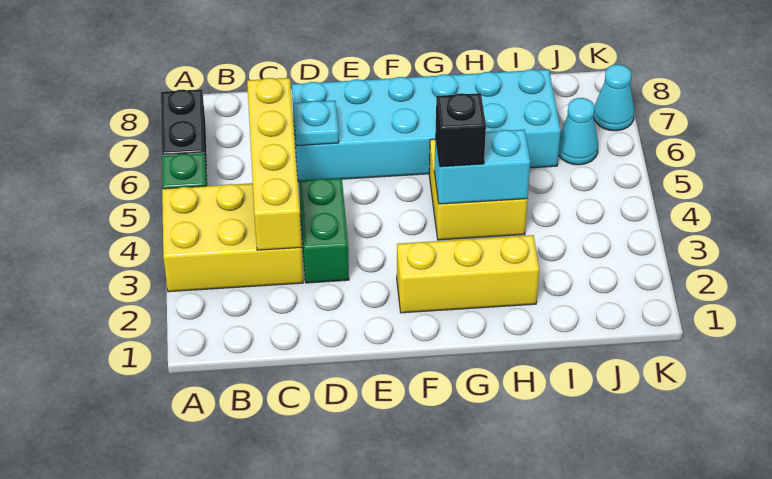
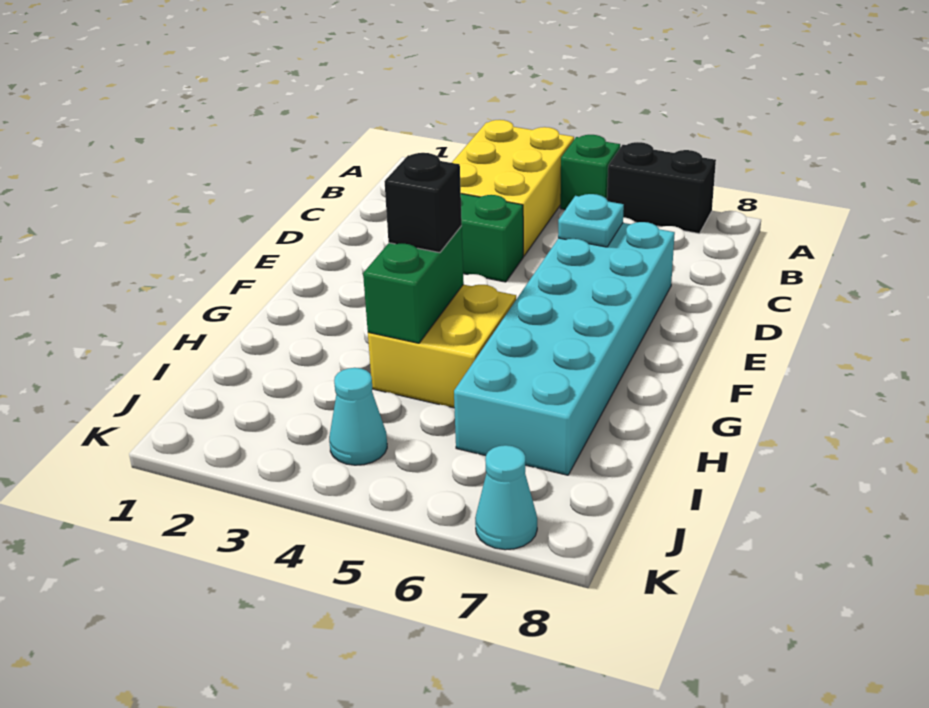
yellow 1x4 brick [247,78,301,250] -> none
yellow 1x3 brick [397,235,539,313] -> none
cyan 1x2 brick [434,130,530,204] -> green 1x2 brick [363,226,464,343]
cyan 1x1 cone [558,98,598,165] -> cyan 1x1 cone moved to [329,368,387,465]

